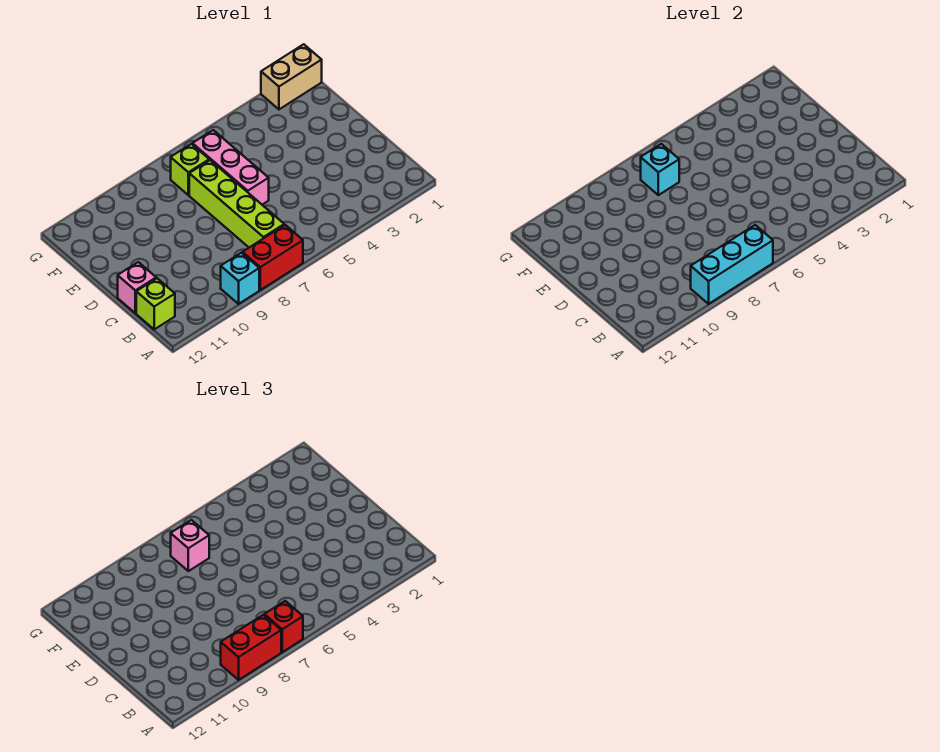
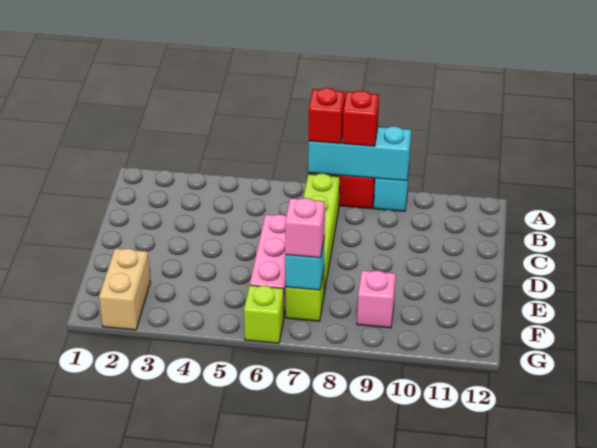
red 1x2 brick [221,615,281,680] -> red 1x1 brick [342,91,379,146]
lime 1x1 brick [136,278,175,329] -> lime 1x1 brick moved to [244,285,284,343]
pink 1x1 brick [118,262,156,313] -> pink 1x1 brick moved to [357,270,396,328]
tan 1x2 brick [261,44,322,109] -> tan 1x2 brick turned to [99,248,150,330]

